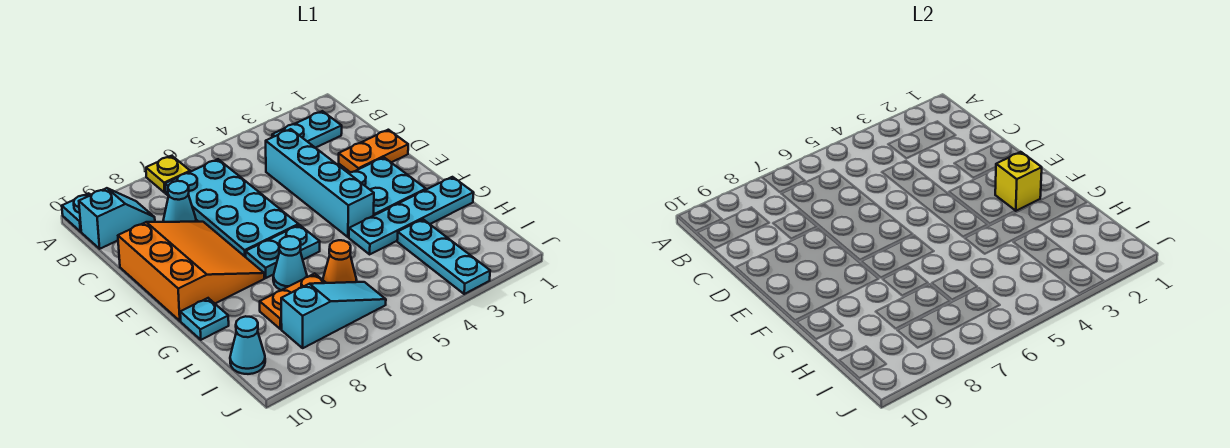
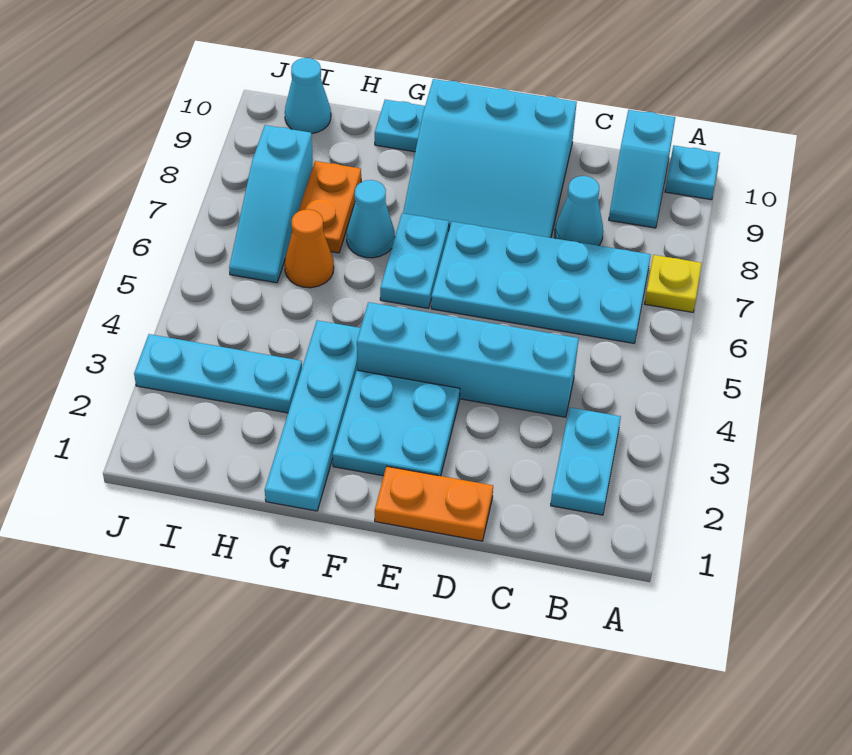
orange 1x2 plate [339,130,408,173] -> orange 1x2 plate turned to [375,466,493,541]
orange 3x3 slope [118,222,264,321] -> cyan 3x3 slope [403,79,577,238]
yellow 1x1 brick [995,152,1042,211] -> none

